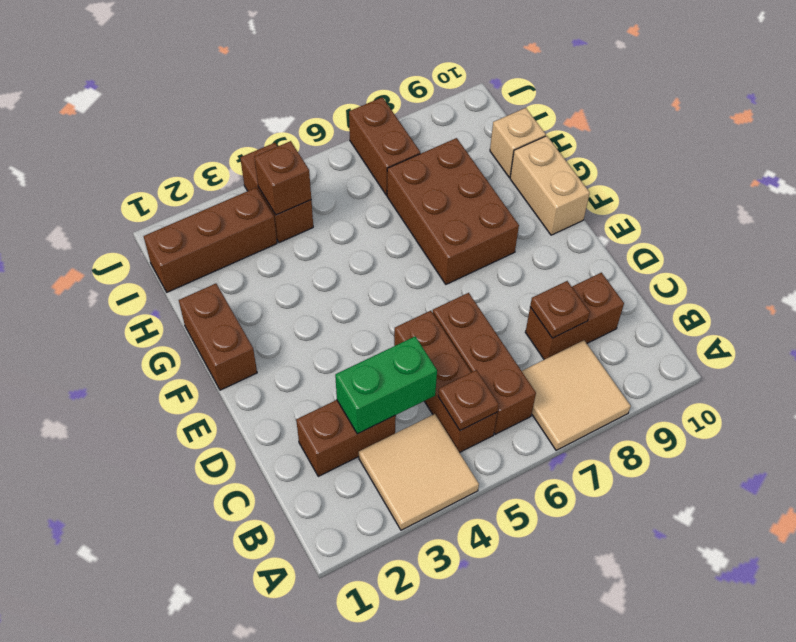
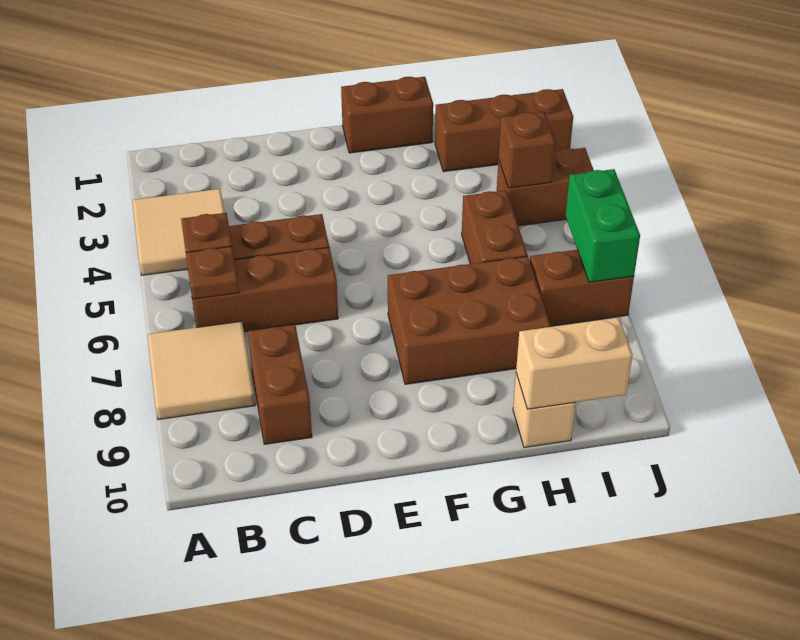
brown 1x2 brick [296,400,396,476] -> brown 1x2 brick moved to [462,190,527,264]
green 1x2 brick [335,337,437,434] -> green 1x2 brick moved to [566,169,640,282]
brown 1x1 plate [530,281,590,338] -> brown 1x1 plate moved to [186,247,239,299]
tan 1x2 brick [510,136,590,235] -> tan 1x2 brick moved to [516,317,633,409]
brown 1x3 brick [144,188,277,292] -> brown 1x3 brick turned to [435,89,573,172]

